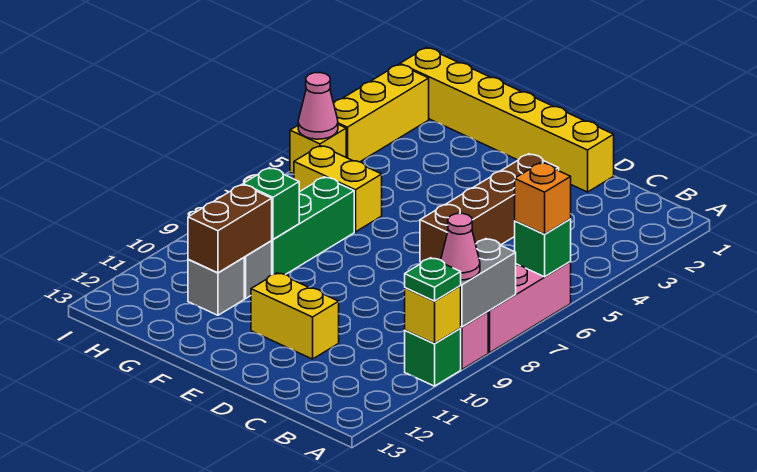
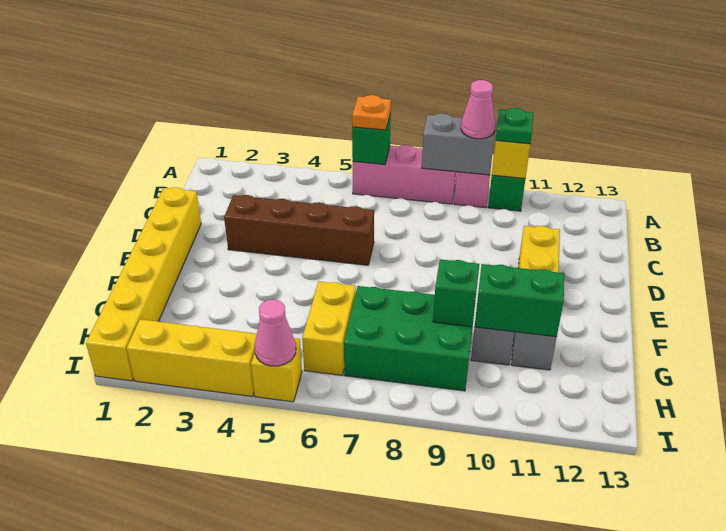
orange 1x1 brick [515,163,571,234] -> orange 1x1 plate [352,95,391,130]
green 1x3 brick [272,177,354,275] -> green 2x3 brick [344,286,474,391]
brown 1x2 brick [188,185,272,273] -> green 1x2 brick [475,264,564,337]

